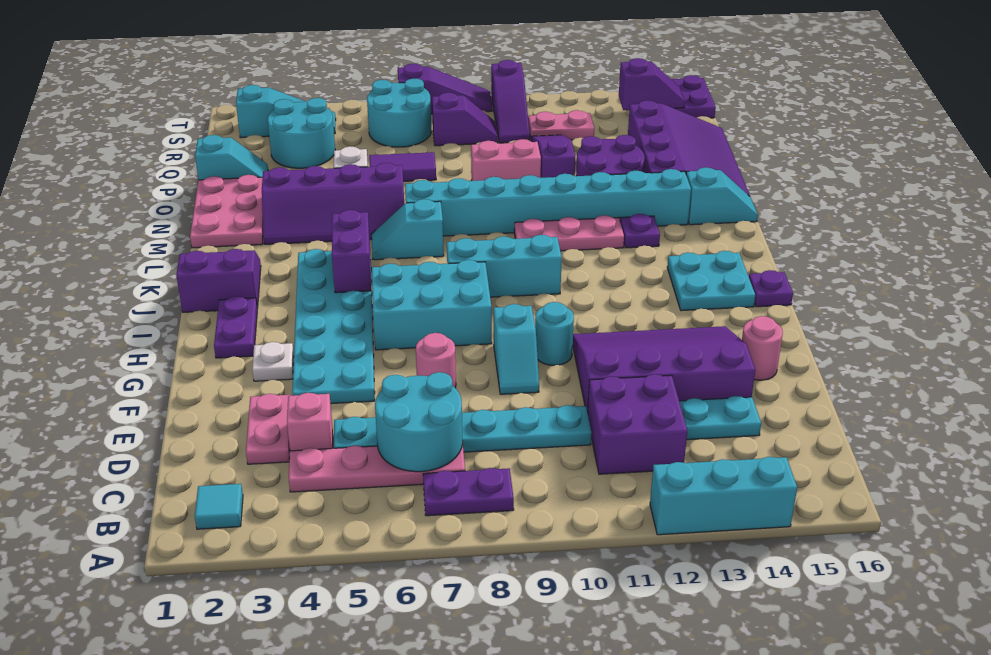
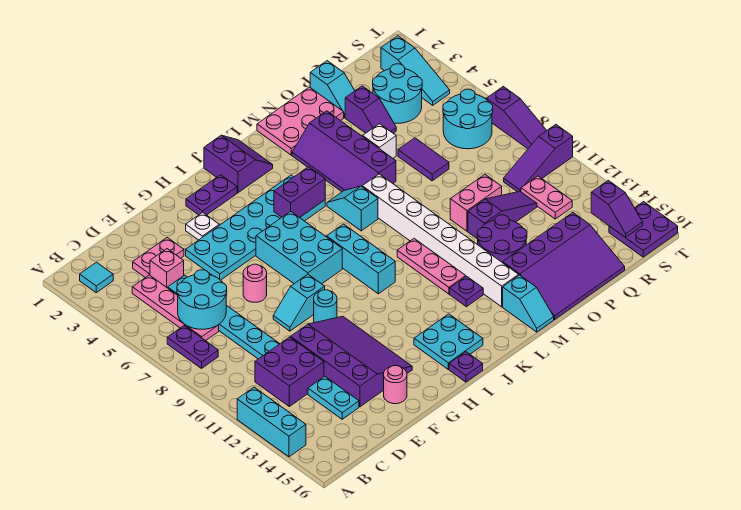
cyan 1x8 brick [405,169,691,236] -> white 1x8 brick [362,174,519,307]
pink 1x2 brick [471,139,541,181] -> pink 1x2 brick turned to [450,175,502,231]
purple 1x2 slope [432,93,498,146] -> purple 1x2 slope moved to [345,86,396,133]

